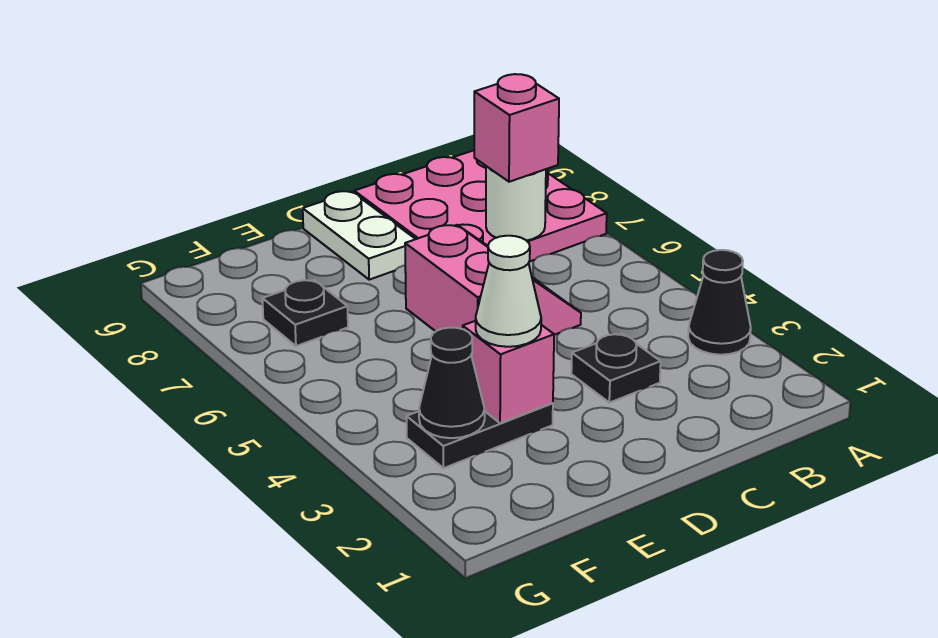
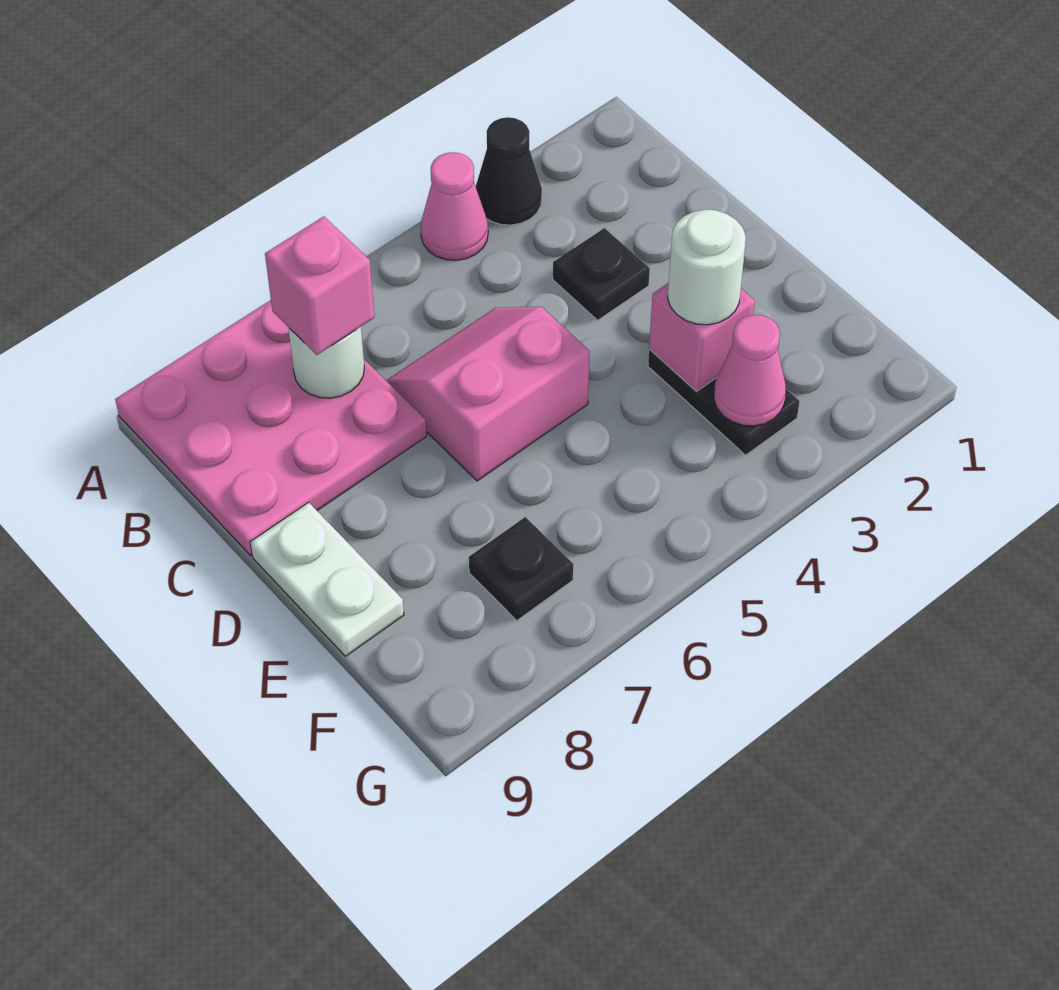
none -> pink 1x1 cone [421,152,488,260]
white 1x2 plate [303,191,415,280] -> white 1x2 plate turned to [250,502,404,656]
white 1x1 cone [476,236,541,347] -> white 1x1 round brick [668,209,746,325]
black 1x1 cone [419,328,485,438] -> pink 1x1 cone [714,315,786,426]

